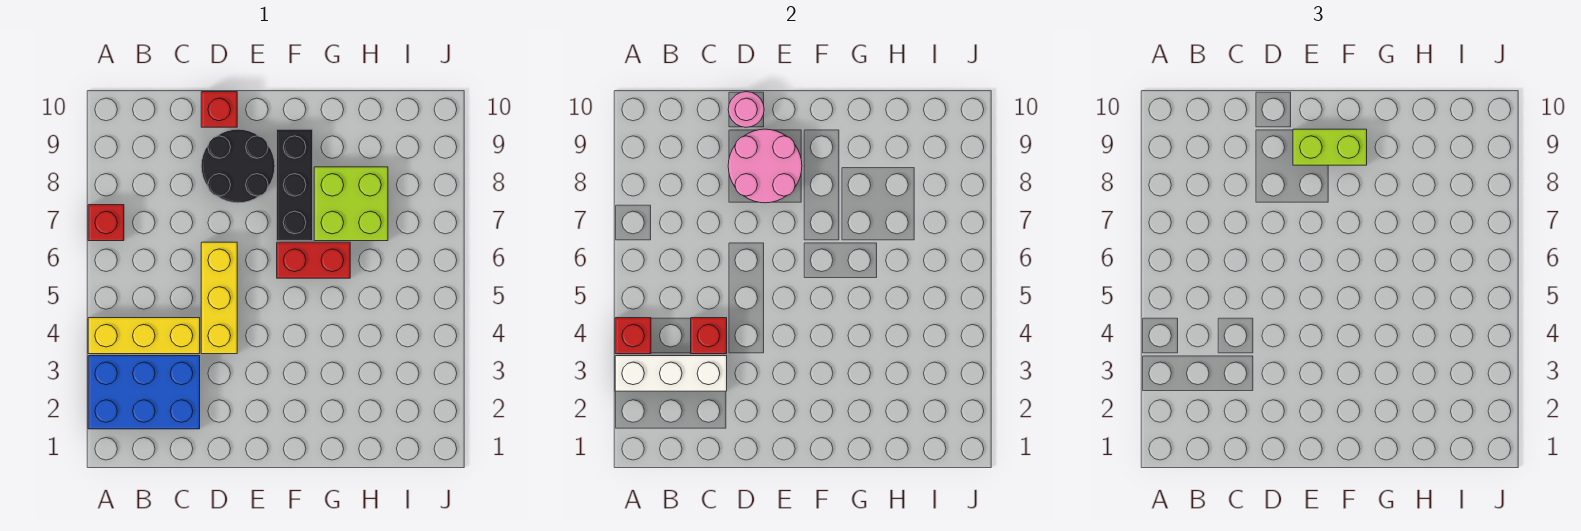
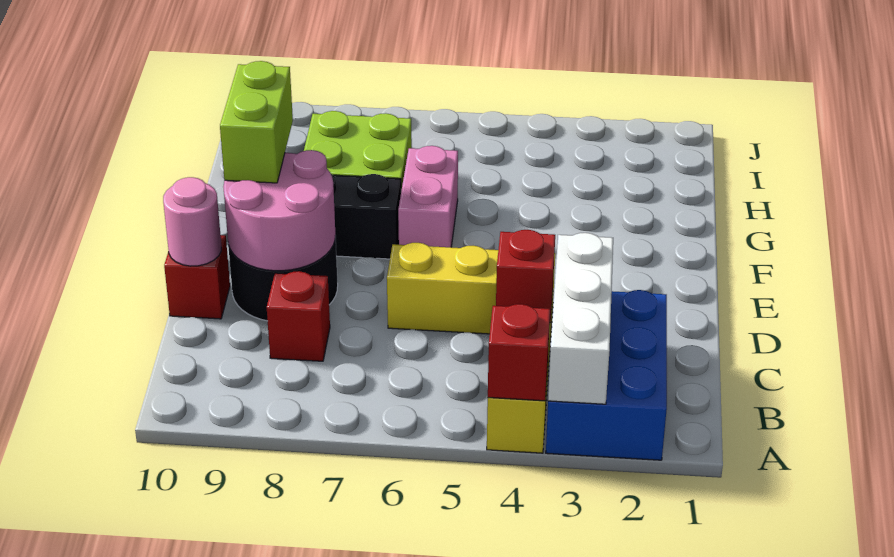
red 1x1 brick [88,205,124,241] -> red 1x1 brick moved to [267,271,330,361]
red 1x2 brick [277,242,350,278] -> pink 1x2 brick [398,146,458,247]

